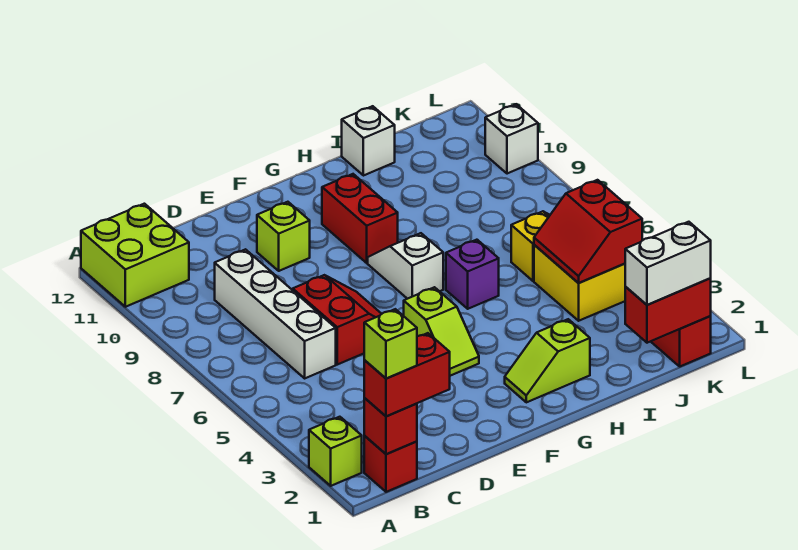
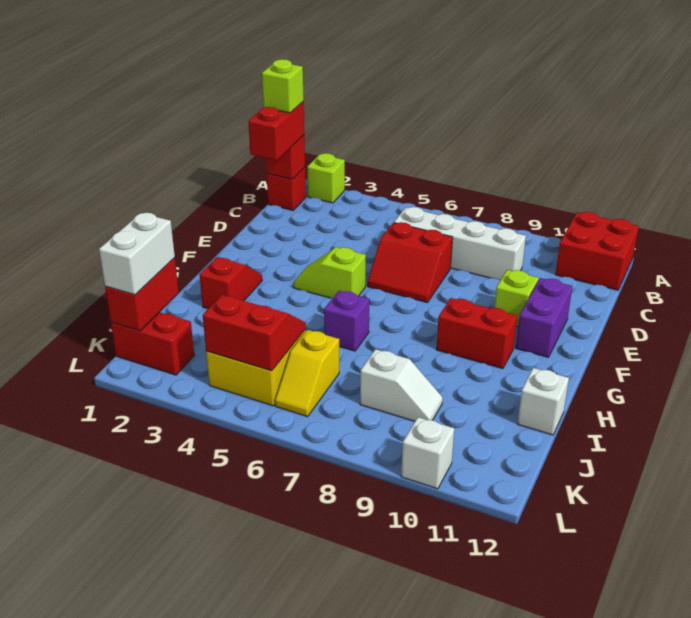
lime 2x2 brick [81,204,189,307] -> red 2x2 brick [555,212,639,290]
none -> purple 1x2 brick [516,278,572,357]
lime 1x2 slope [505,319,590,402] -> red 1x2 slope [200,257,262,309]
white 1x2 slope [368,233,443,299] -> white 1x2 slope moved to [360,349,443,421]

